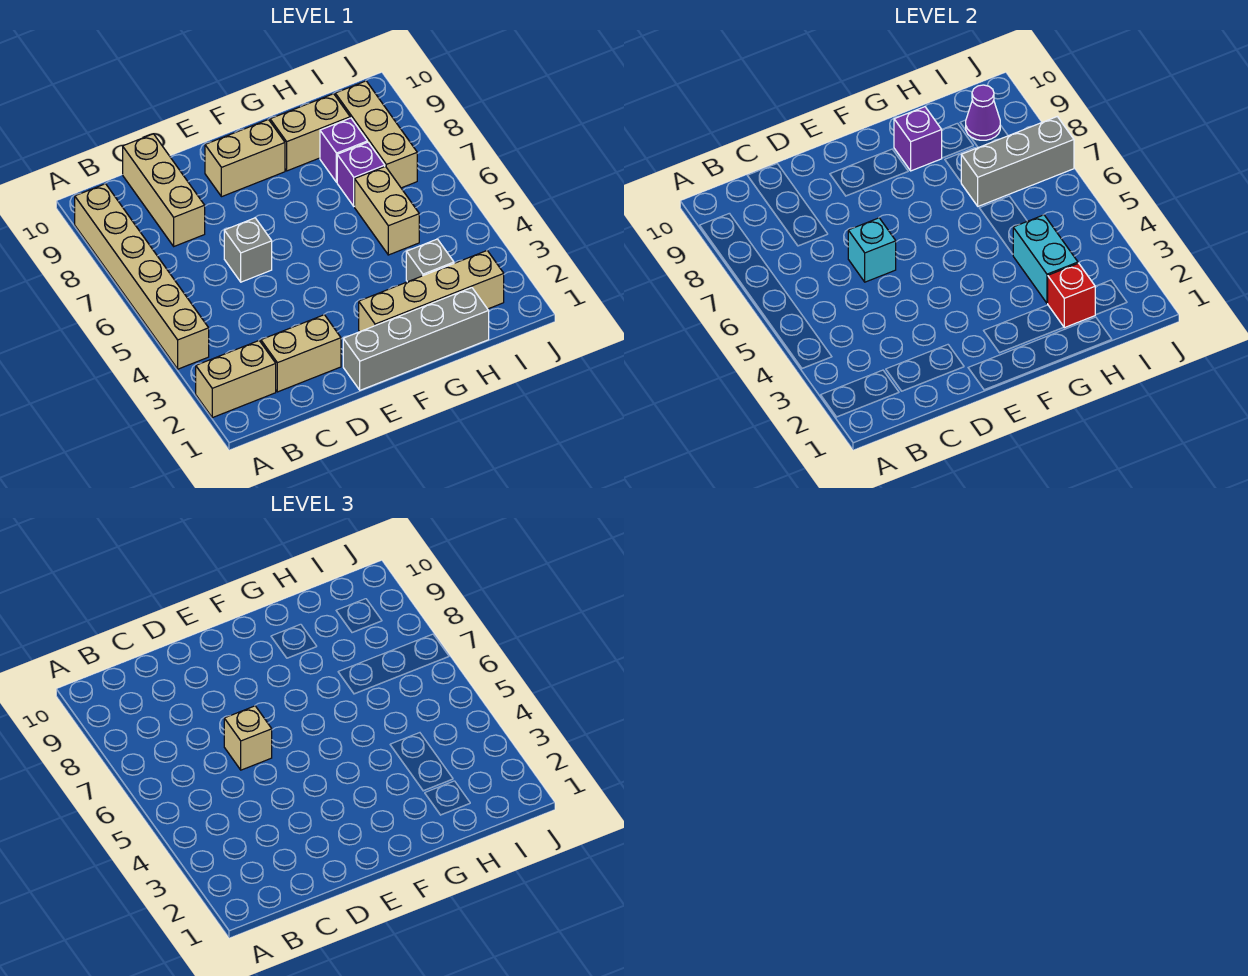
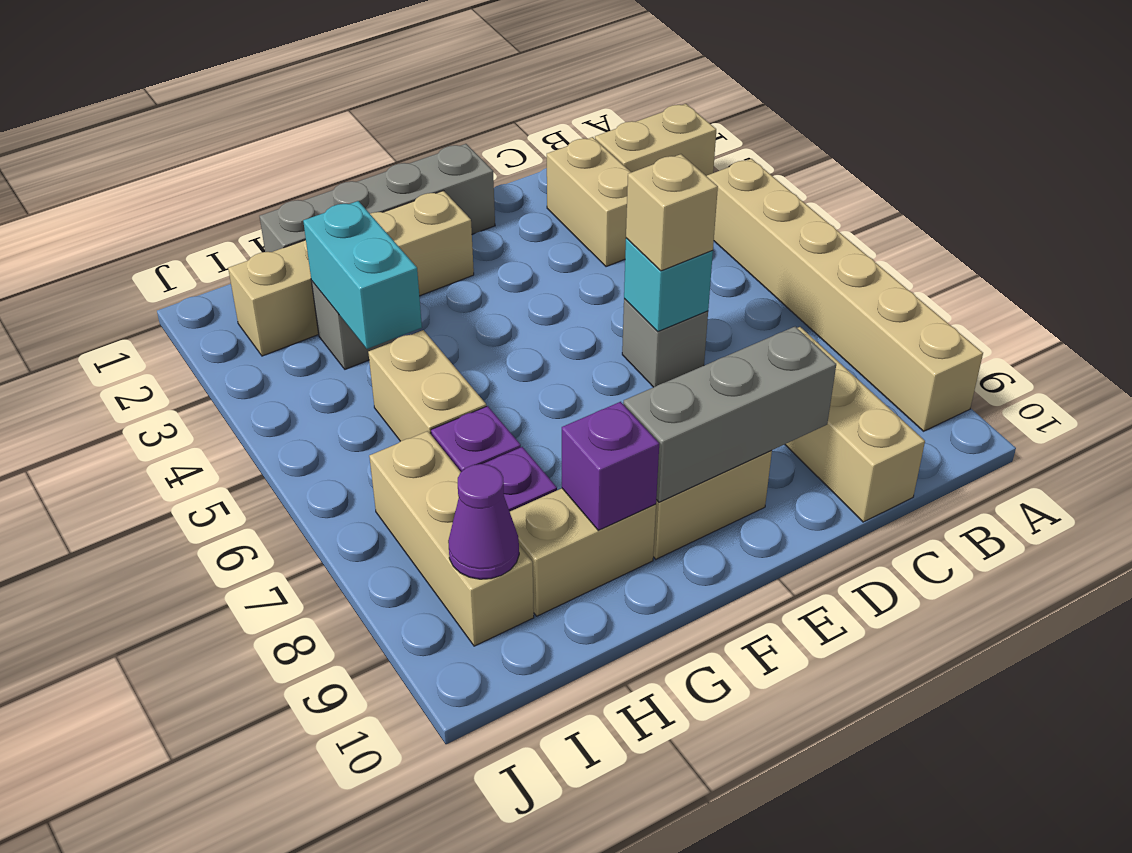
tan 1x2 brick [261,315,341,392] -> tan 1x2 brick turned to [547,137,631,267]
red 1x1 brick [1048,263,1095,328] -> none
grey 1x3 brick [961,117,1074,206] -> grey 1x3 brick moved to [623,327,836,502]

